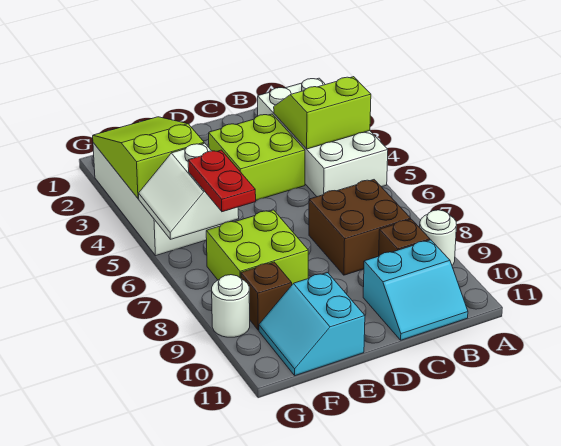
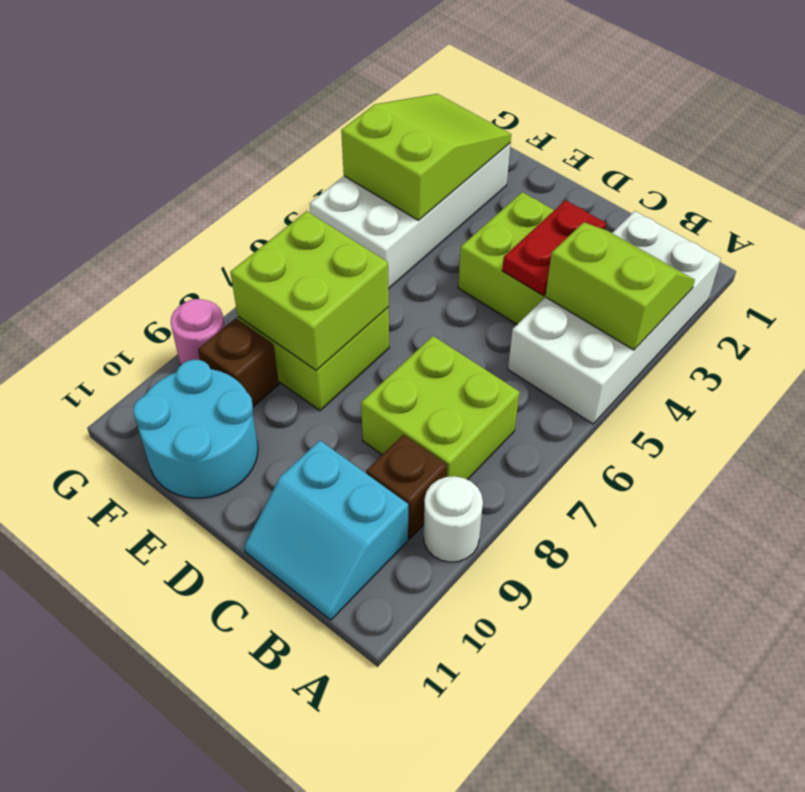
brown 2x2 brick [309,180,411,275] -> lime 2x2 brick [361,336,520,480]
none -> lime 2x2 brick [230,211,389,371]
cyan 2x2 slope [259,273,365,376] -> cyan 2x2 round brick [133,360,258,498]
white 2x2 slope [139,143,239,239] -> none
red 1x2 plate [188,150,256,212] -> red 1x2 plate moved to [502,200,606,295]
white 1x1 round brick [212,275,250,337] -> pink 1x1 round brick [171,299,225,365]

